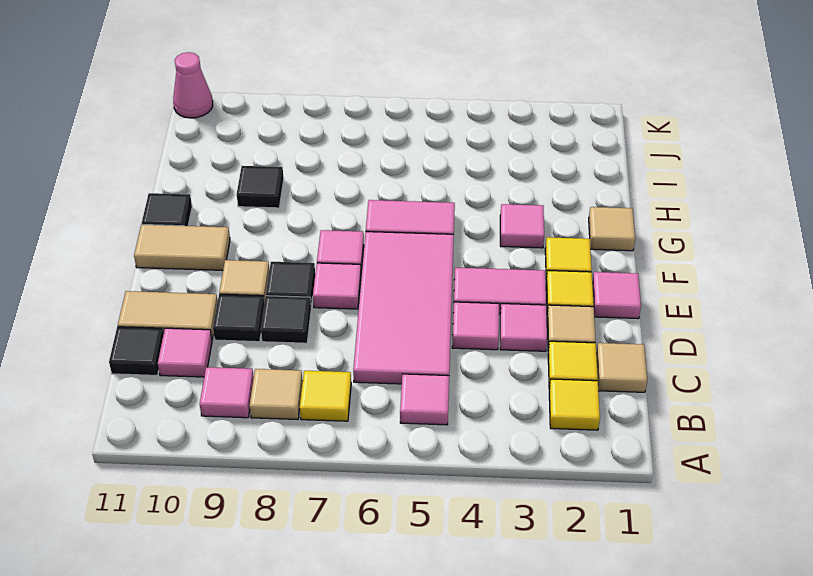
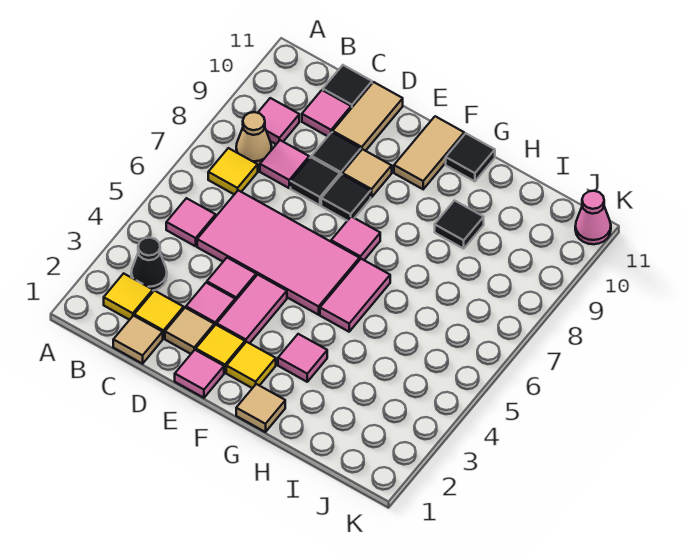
none -> black 1x1 cone [131,238,167,290]
tan 1x1 tile [250,369,303,419] -> tan 1x1 cone [236,112,272,165]
pink 1x1 tile [313,263,361,309] -> pink 1x1 tile moved to [260,140,309,188]

